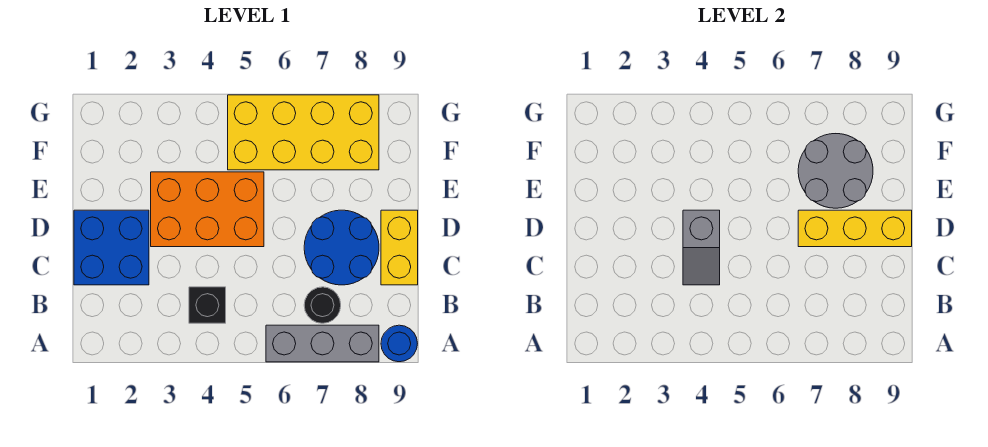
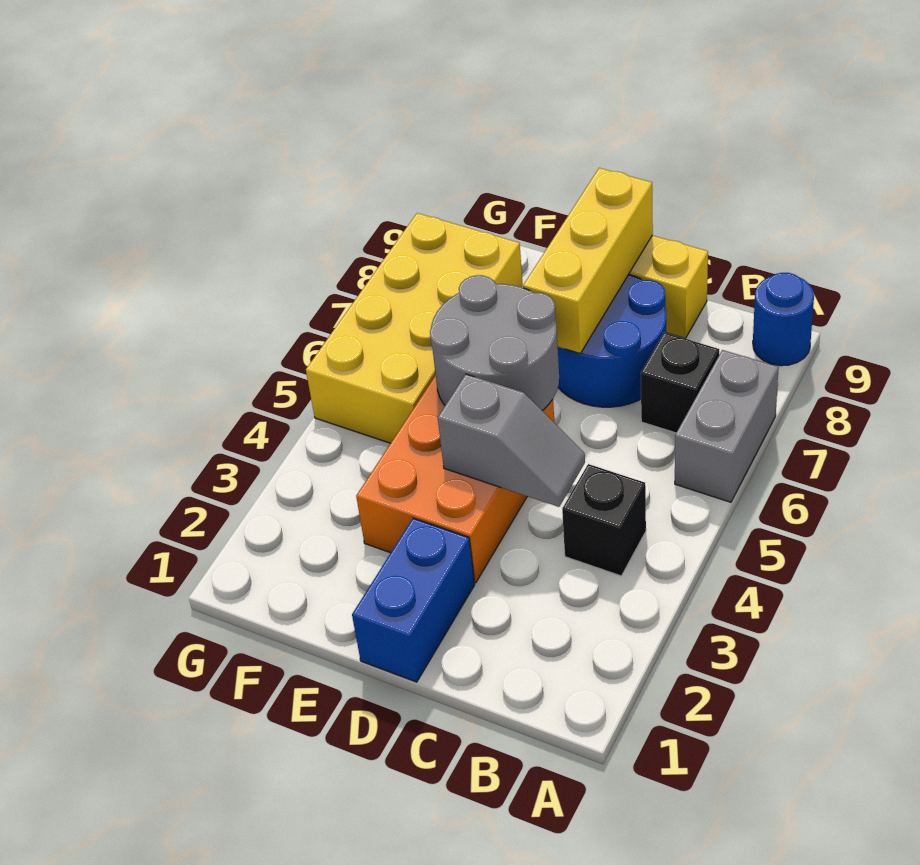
grey 1x3 brick [266,325,379,362] -> grey 1x2 brick [675,350,779,502]
black 1x1 round brick [304,287,341,323] -> black 1x1 brick [641,333,719,433]
blue 2x2 brick [74,210,149,285] -> blue 1x2 brick [352,518,474,682]
grey 2x2 round brick [798,134,873,208] -> grey 2x2 round brick moved to [430,275,559,410]

